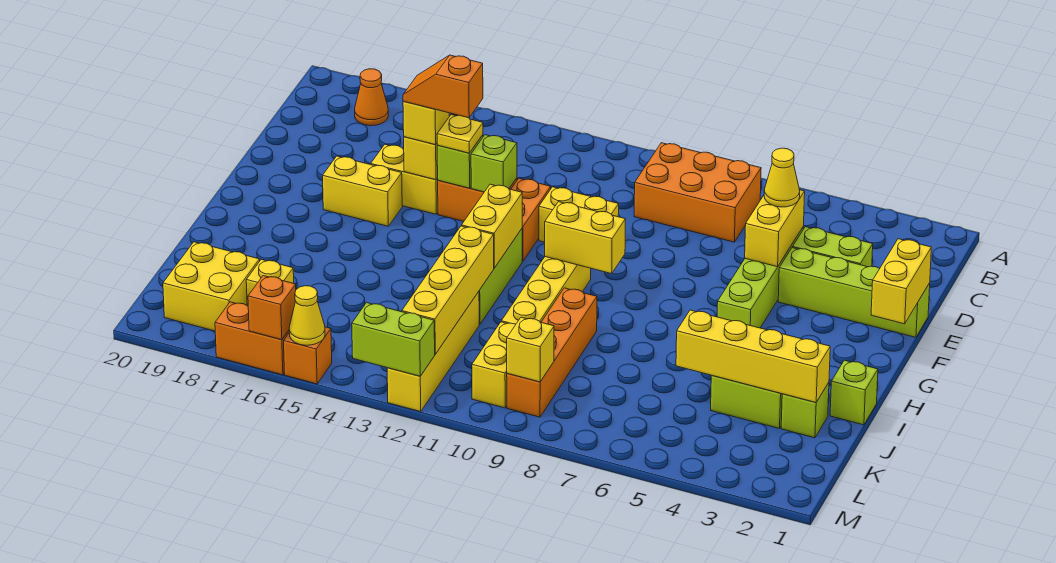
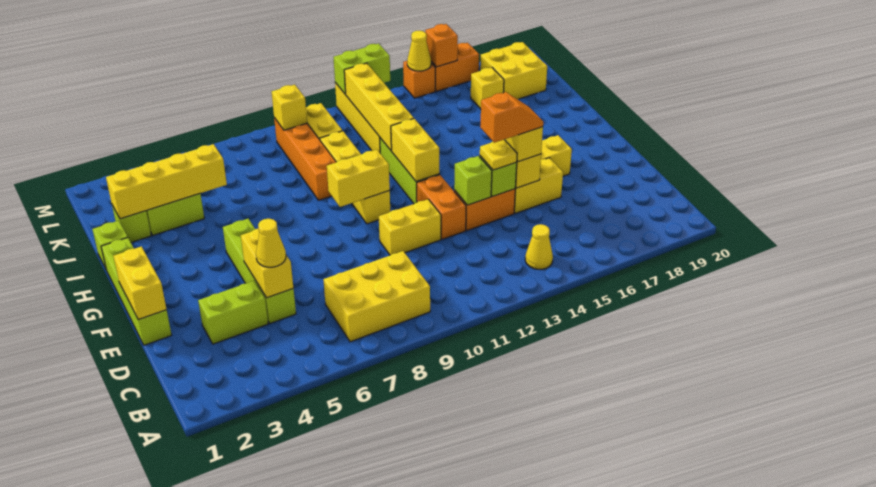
orange 2x3 brick [634,143,761,242] -> yellow 2x3 brick [323,251,430,342]
none -> yellow 1x1 cone [525,224,553,269]
orange 1x1 cone [355,69,388,126] -> none
lime 1x4 brick [778,248,930,337] -> lime 1x4 brick turned to [101,238,172,345]

